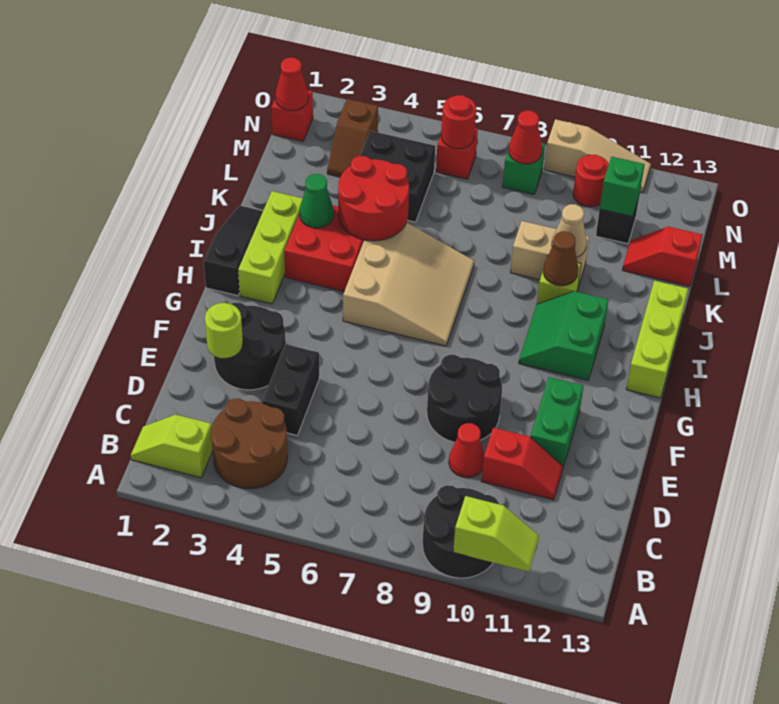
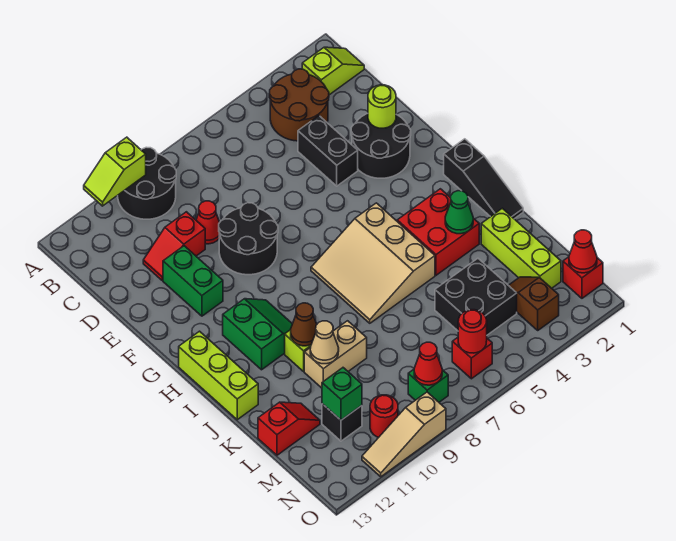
lime 1x3 brick [238,191,303,304] -> lime 1x3 brick moved to [481,208,561,288]
red 2x2 round brick [338,156,409,241] -> none

